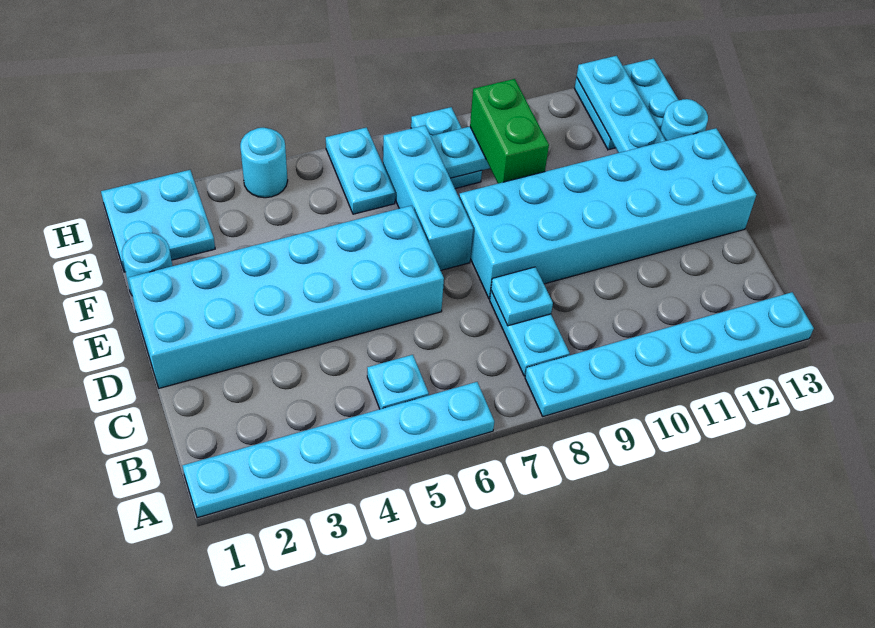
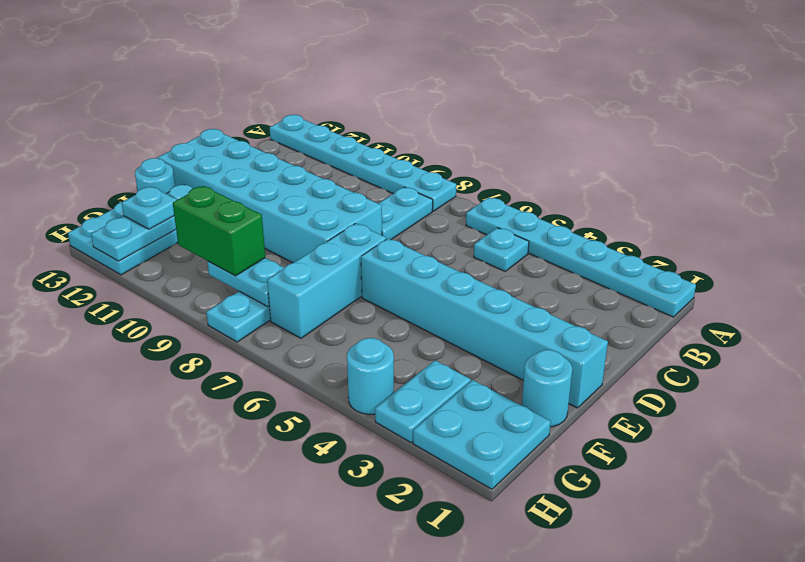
cyan 1x1 plate [491,267,553,326] -> cyan 1x1 plate moved to [121,187,177,229]
cyan 2x6 brick [129,206,444,388] -> cyan 1x6 brick [361,238,608,408]
green 1x2 brick [470,79,549,183] -> green 1x2 brick turned to [173,186,265,276]
cyan 1x2 plate [326,127,395,214] -> cyan 1x2 plate moved to [375,361,471,442]

